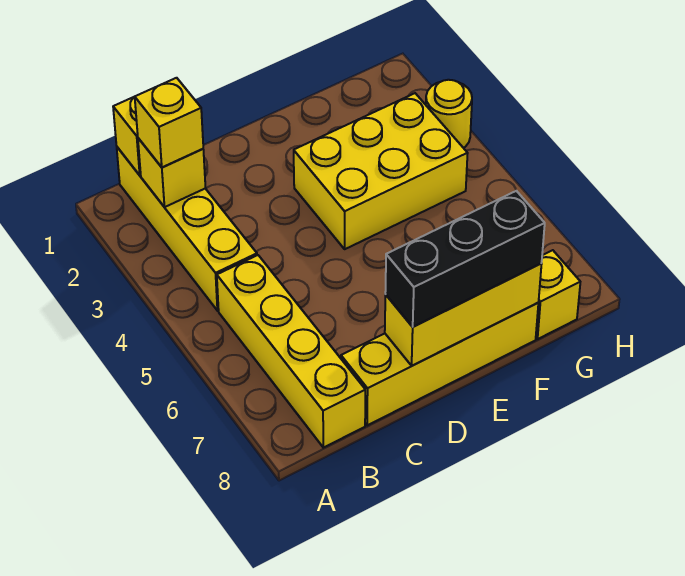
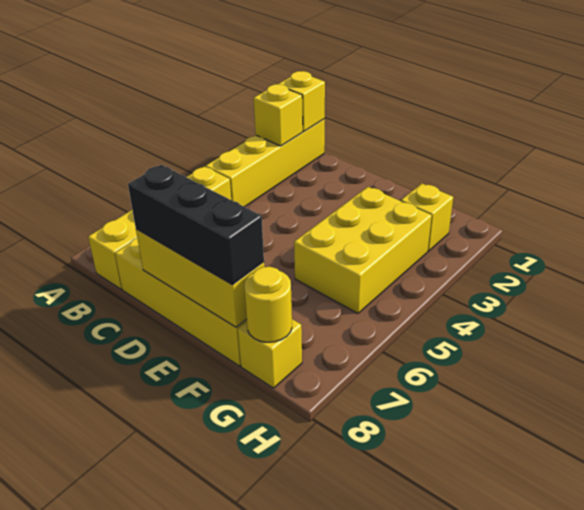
yellow 1x1 brick [135,78,203,167] -> yellow 1x1 brick moved to [401,184,453,251]
yellow 2x3 brick [294,93,468,249] -> yellow 2x3 brick turned to [294,187,432,313]
yellow 1x1 round brick [426,80,472,148] -> yellow 1x1 round brick moved to [244,267,292,342]

